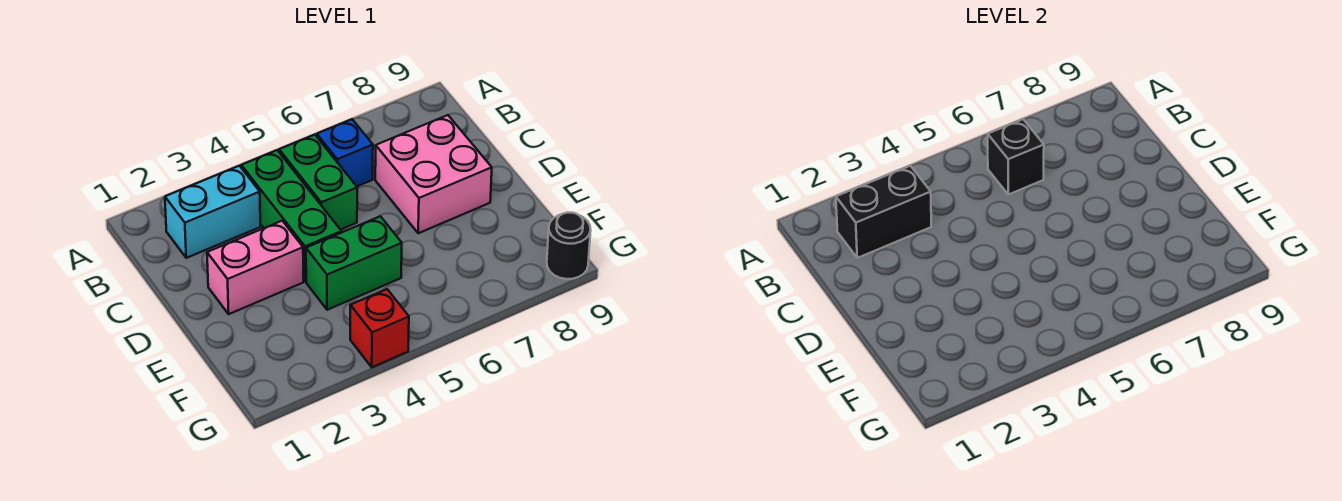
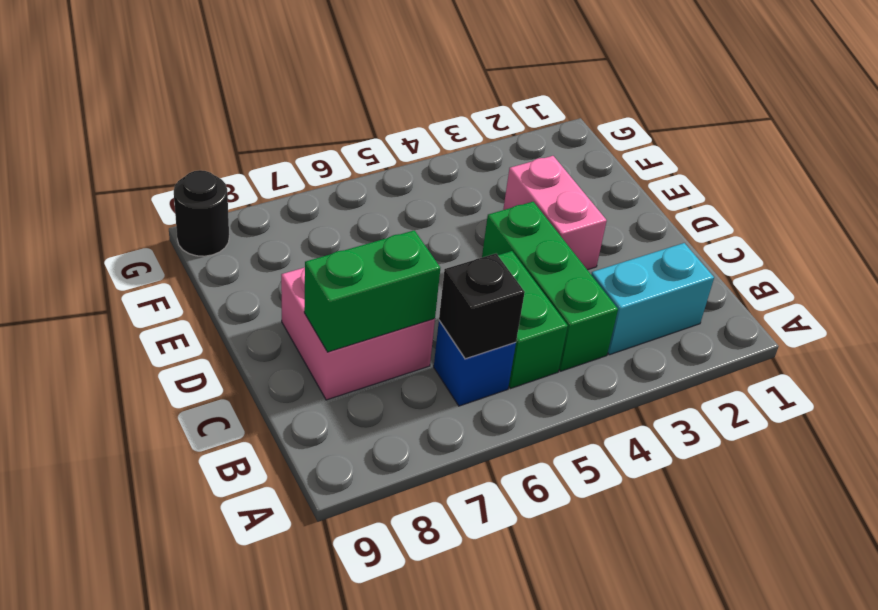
black 1x2 brick [836,166,931,258] -> none
pink 1x2 brick [207,221,303,314] -> pink 1x2 brick turned to [503,156,607,270]
green 1x2 brick [306,216,402,310] -> green 1x2 brick moved to [304,230,440,352]
red 1x1 brick [350,289,409,367] -> none

